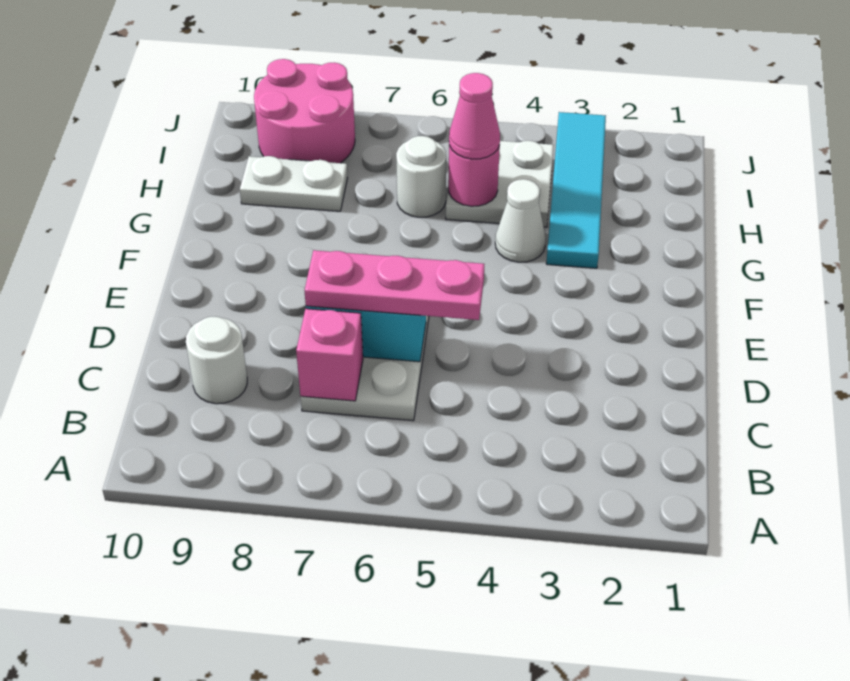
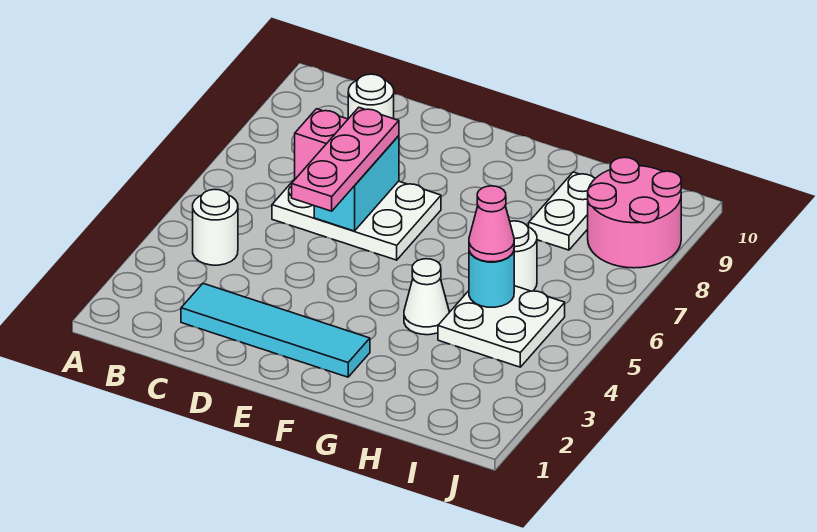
none -> white 1x1 round brick [193,189,238,265]
cyan 1x4 tile [546,112,606,268] -> cyan 1x4 tile moved to [181,284,370,377]
pink 1x1 round brick [448,145,500,206] -> cyan 1x1 round brick [469,251,514,307]

